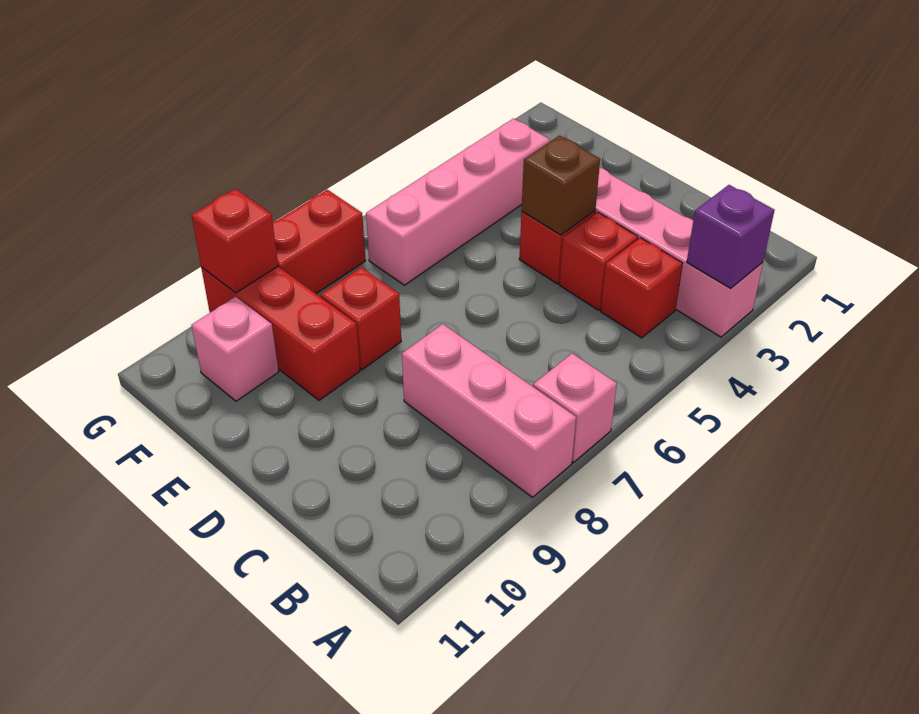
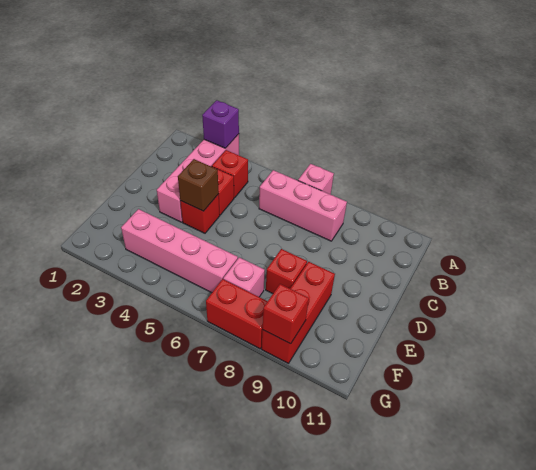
pink 1x3 brick [402,324,576,497] -> pink 1x3 brick turned to [259,170,347,241]
pink 1x1 brick [192,297,279,401] -> pink 1x1 brick moved to [223,257,265,297]

